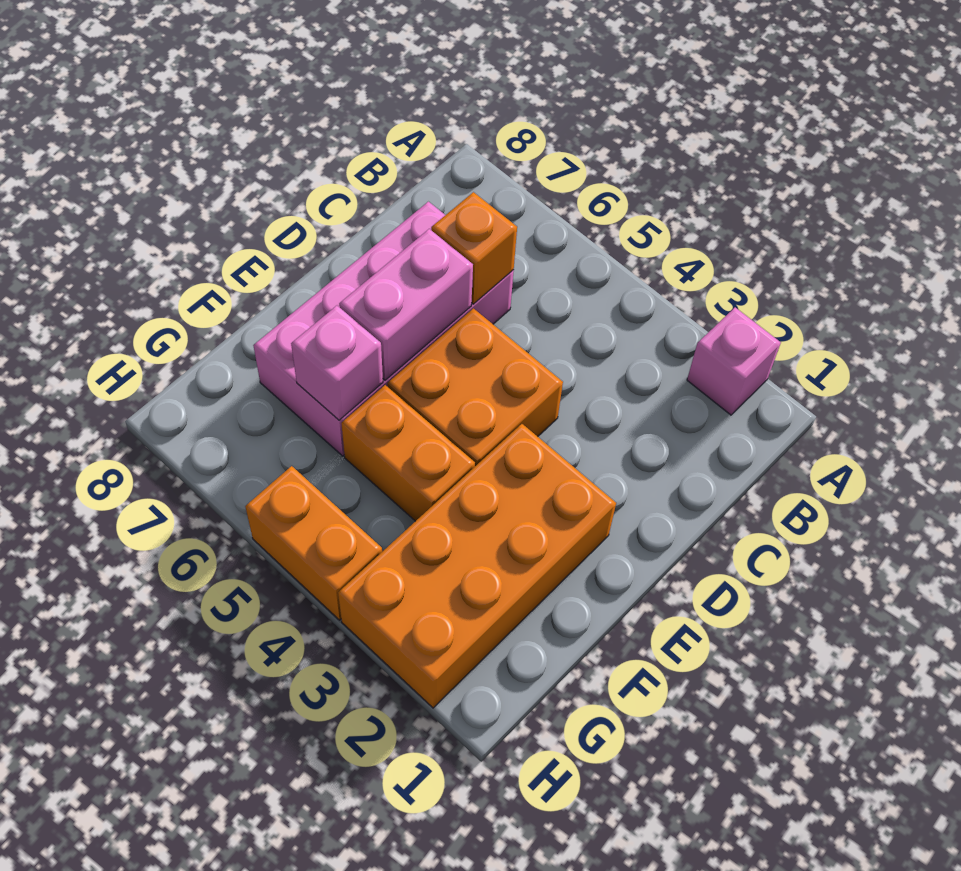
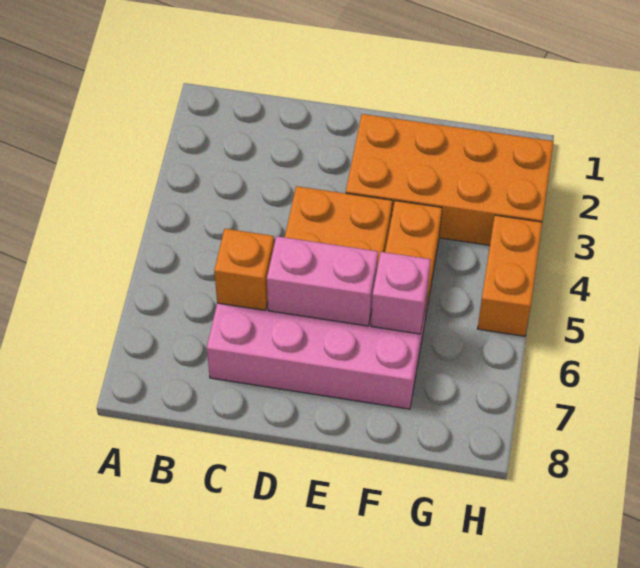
pink 1x1 brick [687,307,781,415] -> none

